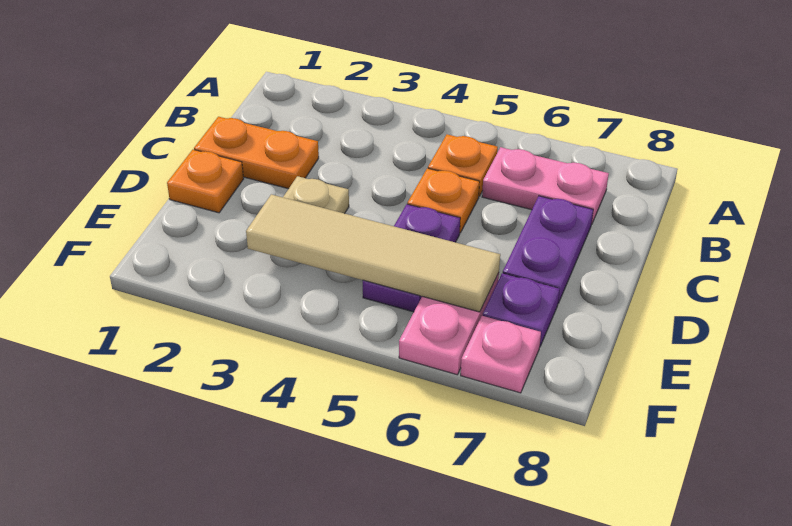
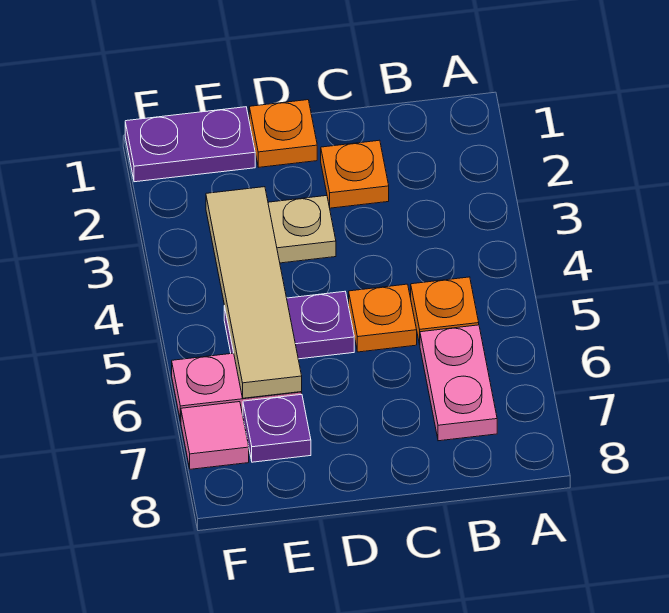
orange 1x2 plate [194,117,319,189] -> orange 1x1 plate [321,140,389,208]
purple 1x2 plate [503,196,593,303] -> purple 1x2 plate moved to [125,107,255,182]
pink 1x1 plate [461,316,541,393] -> pink 1x1 tile [181,402,249,469]

